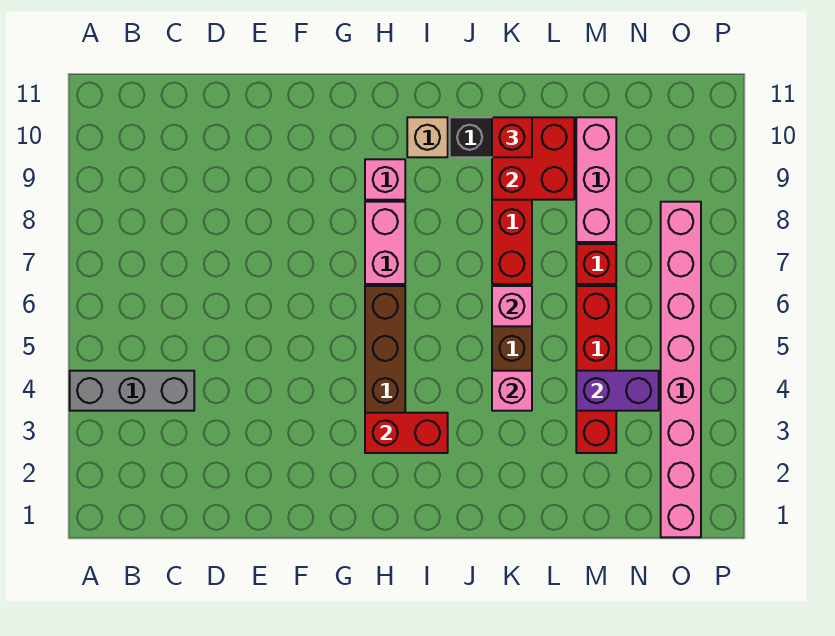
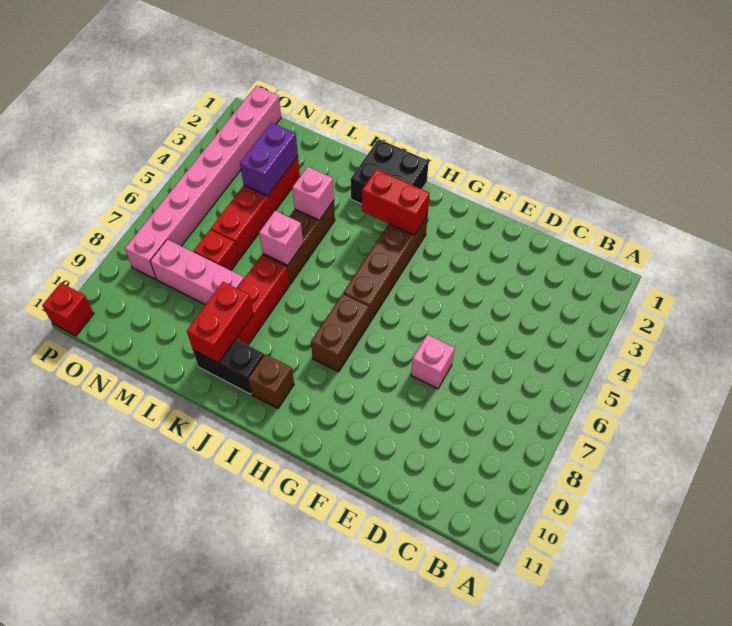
grey 1x3 brick [70,371,194,411] -> none
pink 1x2 brick [365,202,405,284] -> brown 1x2 brick [311,294,369,372]
pink 1x1 brick [365,159,405,200] -> pink 1x1 brick moved to [411,335,455,389]
none -> black 2x2 brick [351,139,429,204]
tan 1x1 brick [407,117,448,157] -> brown 1x1 brick [248,354,294,408]
red 2x2 brick [492,117,574,200] -> red 1x2 brick [187,282,253,363]
red 1x1 brick [492,117,532,157] -> red 1x1 brick moved to [42,283,94,336]
purple 1x2 brick [576,371,659,411] -> purple 1x2 brick turned to [240,123,298,196]
pink 1x3 brick [576,117,616,242] -> pink 1x3 brick turned to [150,240,244,305]

